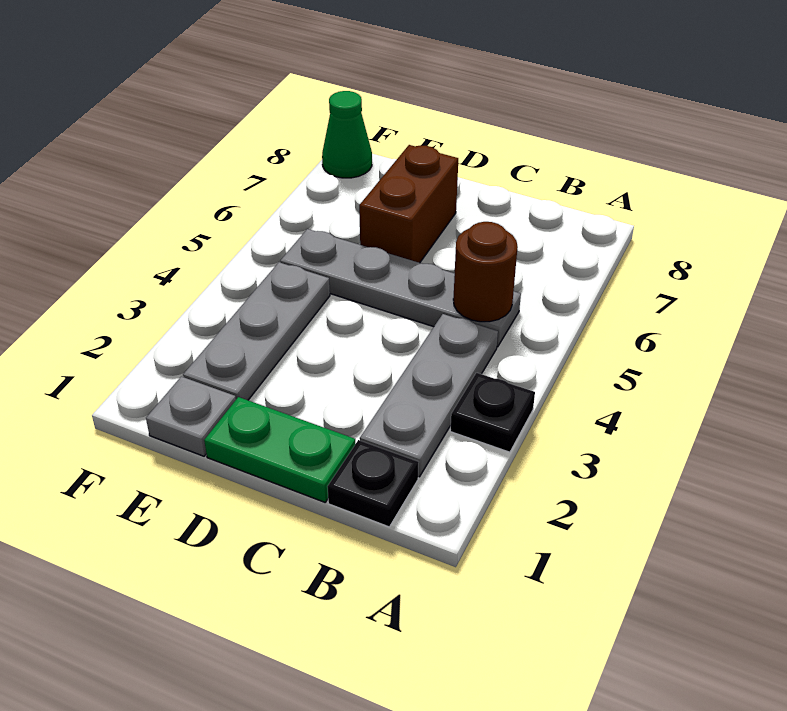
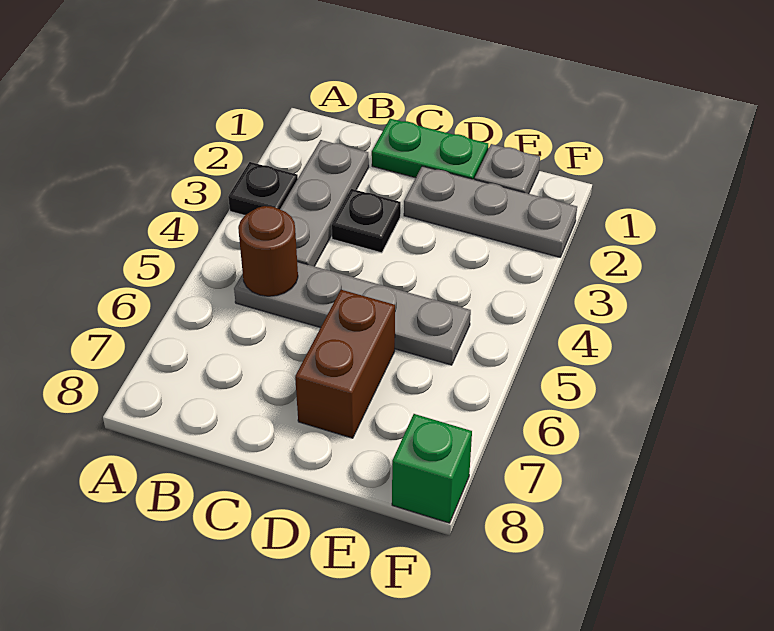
black 1x1 plate [327,440,419,527] -> black 1x1 plate moved to [332,189,401,253]
grey 1x3 plate [183,262,330,400] -> grey 1x3 plate turned to [404,166,577,257]
green 1x1 cone [322,91,372,178] -> green 1x1 brick [392,414,472,523]

